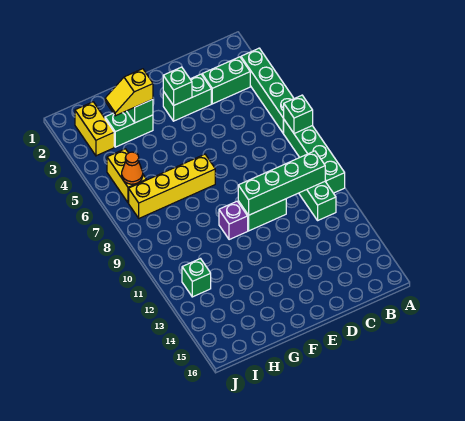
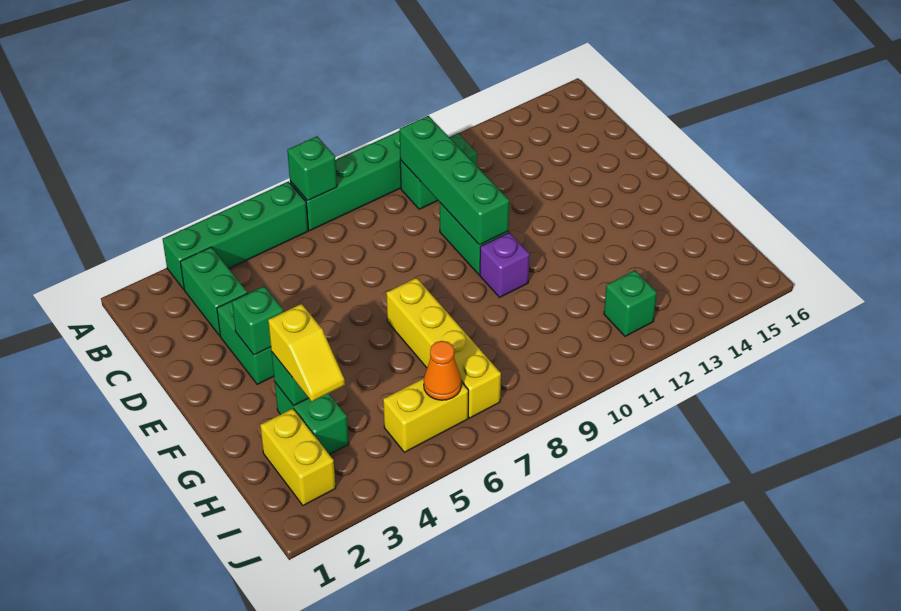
yellow 1x2 brick [75,102,114,156] -> yellow 1x2 brick turned to [260,408,336,506]

